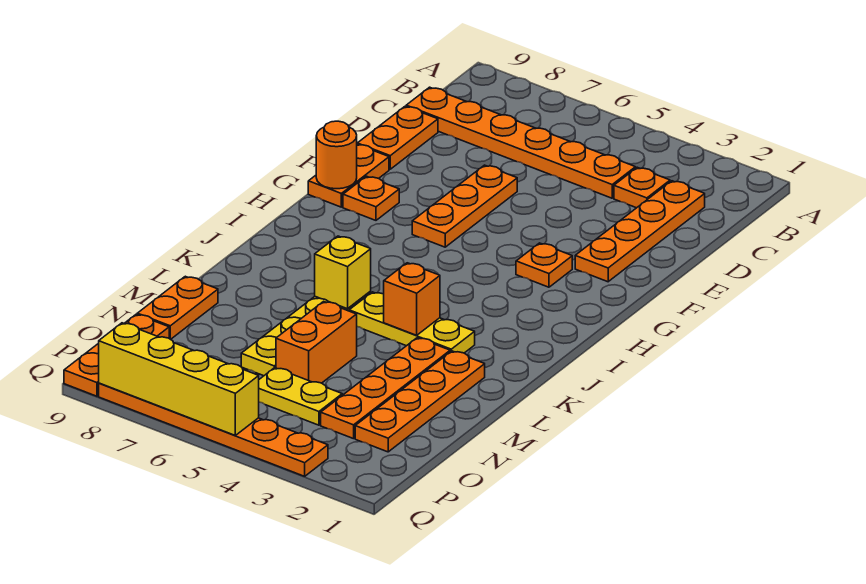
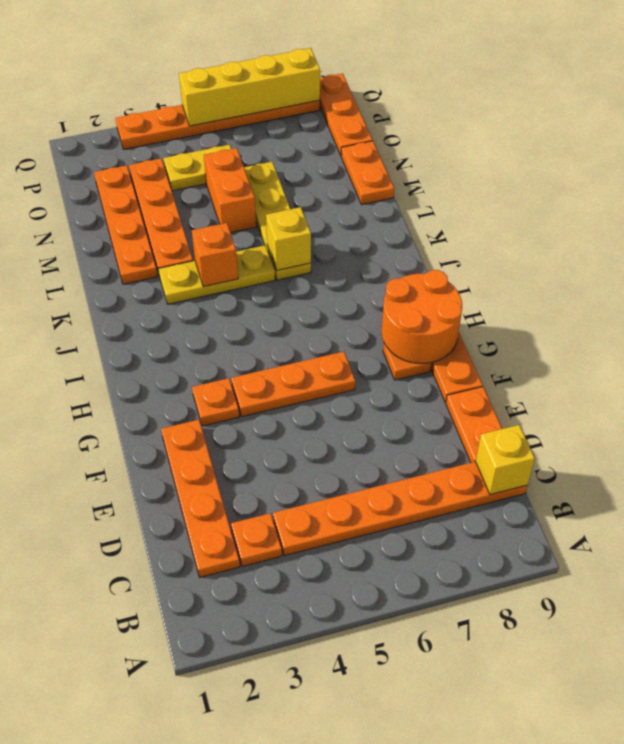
none -> yellow 1x1 brick [476,425,535,495]
orange 1x3 plate [412,165,517,247] -> orange 1x3 plate turned to [231,352,355,417]
orange 1x1 round brick [316,121,357,189] -> orange 2x2 round brick [382,270,462,364]

